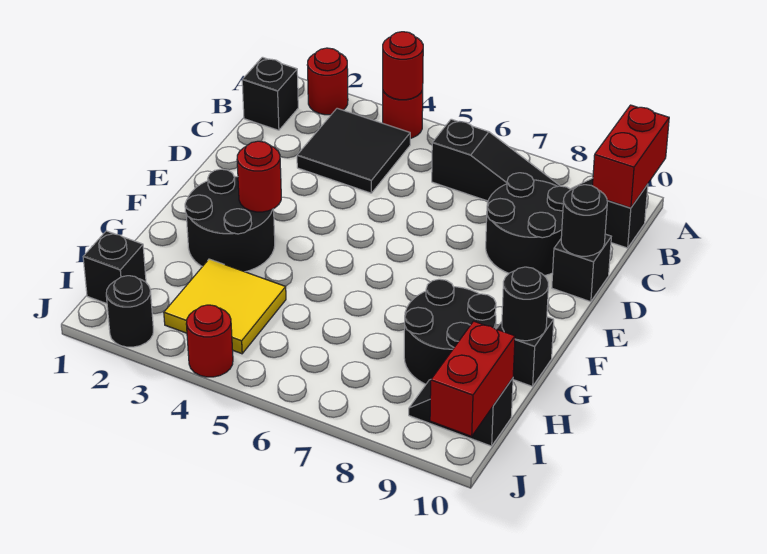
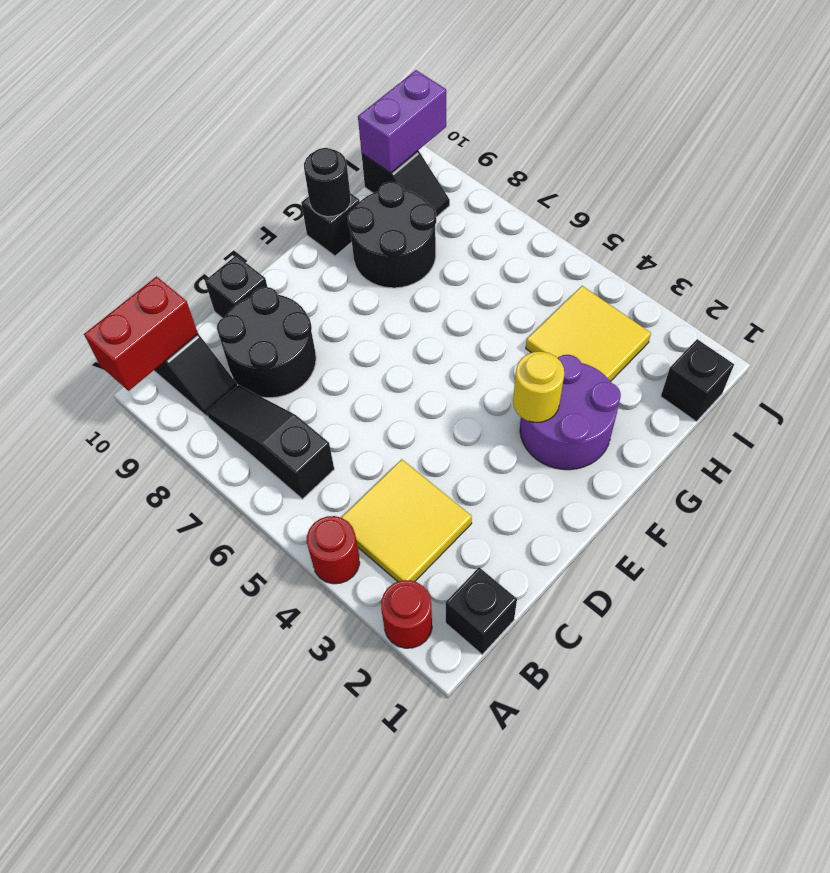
red 1x1 round brick [383,32,423,100] -> none
black 2x2 tile [297,108,410,193] -> yellow 2x2 tile [341,459,472,582]
black 1x1 round brick [561,185,607,256] -> none
black 2x2 round brick [185,169,275,272] -> purple 2x2 round brick [520,355,621,470]
red 1x1 round brick [237,141,281,212] -> yellow 1x1 round brick [513,352,564,422]
red 1x2 brick [430,321,515,436] -> purple 1x2 brick [358,70,446,173]
black 1x1 round brick [106,276,153,347] -> none
red 1x1 round brick [186,305,233,377] -> none

